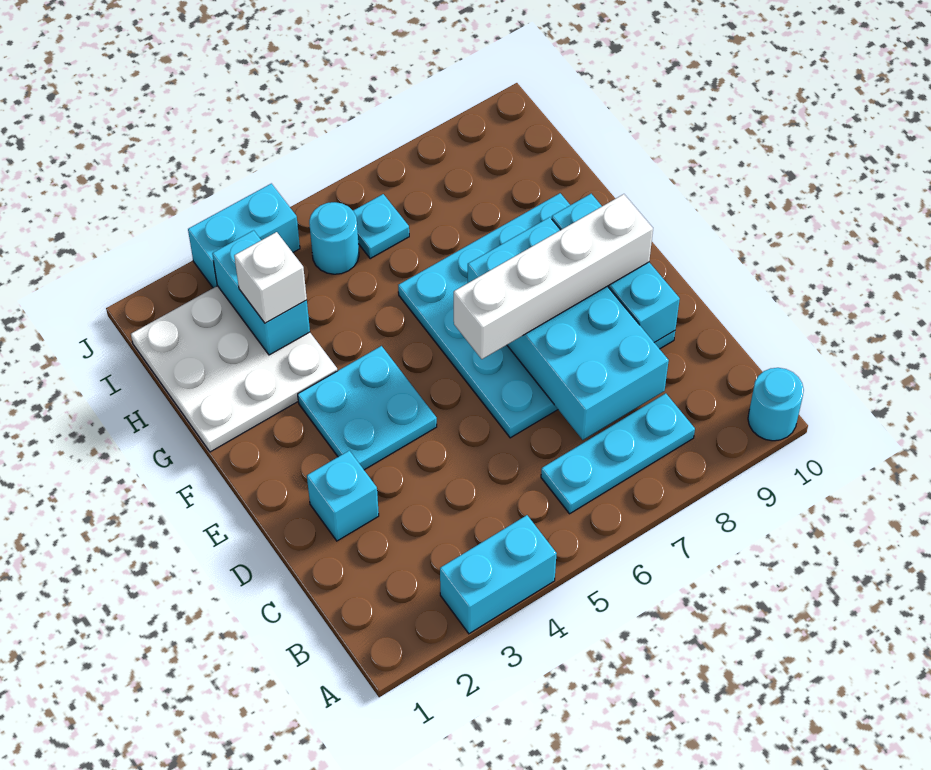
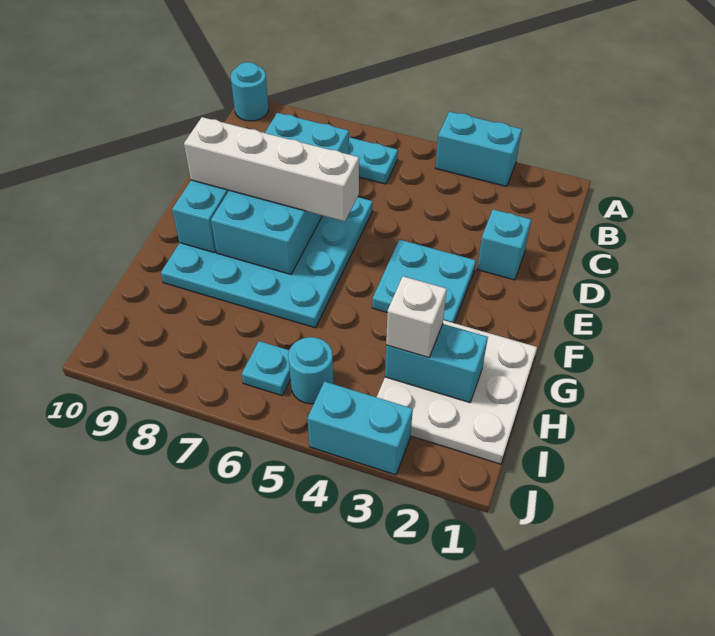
cyan 1x2 brick [212,230,310,355] -> cyan 1x2 brick turned to [385,324,488,402]

